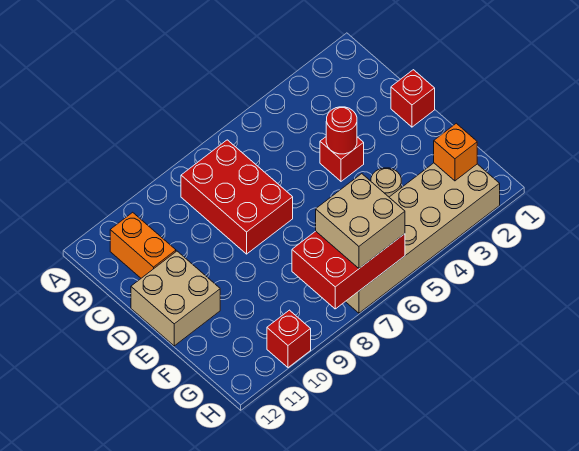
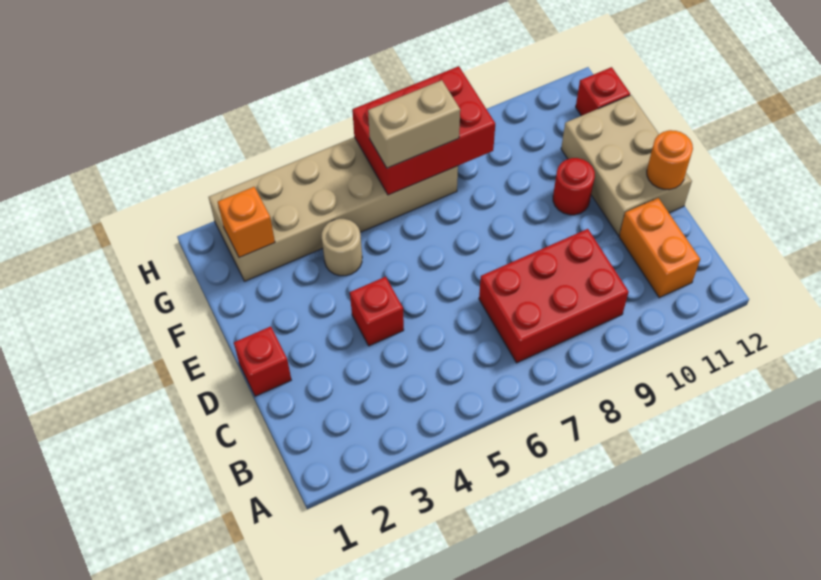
red 2x3 brick [181,140,293,254] -> red 2x3 brick turned to [479,229,629,363]
red 1x1 round brick [326,107,357,154] -> red 1x1 round brick moved to [553,158,595,215]
tan 2x2 brick [131,251,220,346] -> tan 2x3 brick [561,95,692,235]
none -> orange 1x1 round brick [647,130,693,190]
tan 2x2 brick [316,174,405,268] -> tan 1x2 brick [368,80,460,168]
red 1x1 brick [267,310,311,368] -> red 1x1 brick moved to [576,67,630,116]

